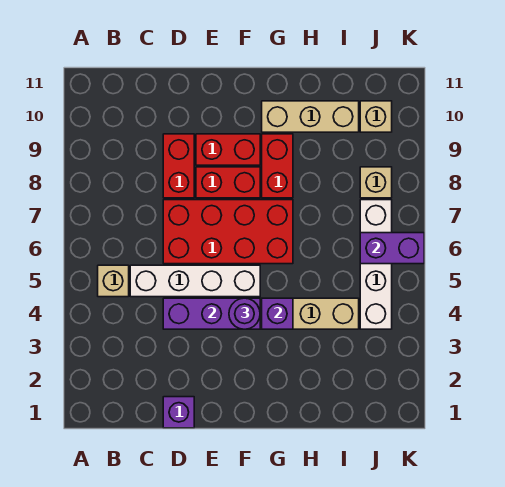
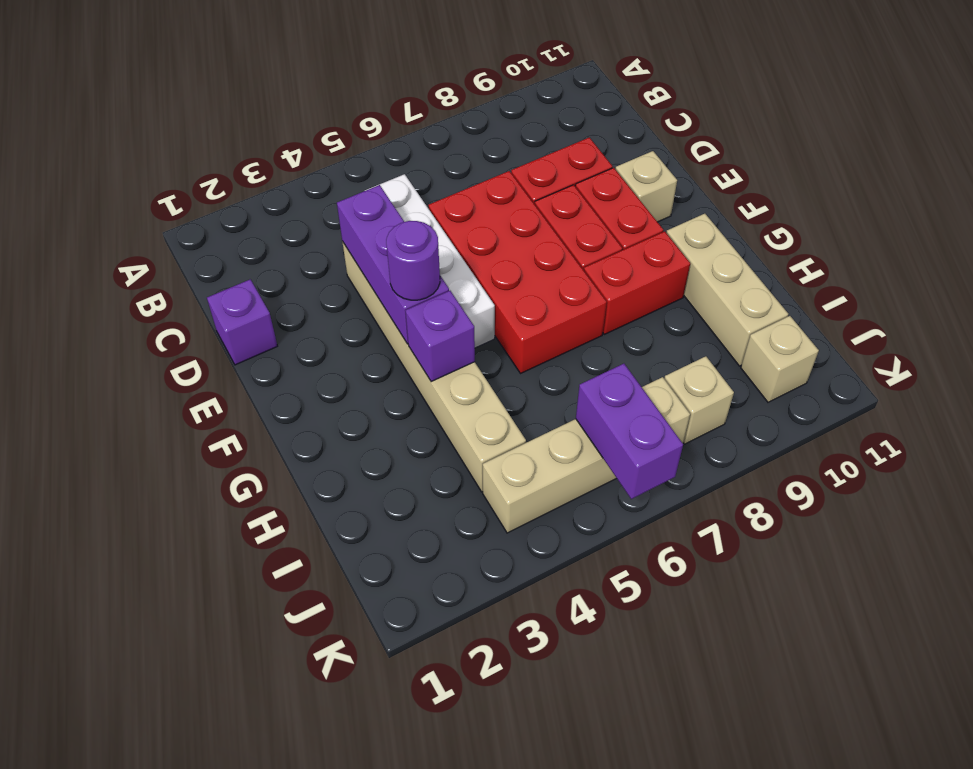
tan 1x1 brick [98,265,129,297] -> tan 1x1 brick moved to [615,151,677,222]
white 1x4 brick [360,200,392,329] -> tan 1x4 brick [483,377,690,533]

